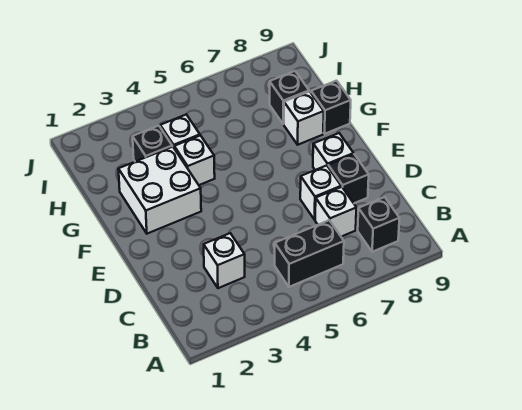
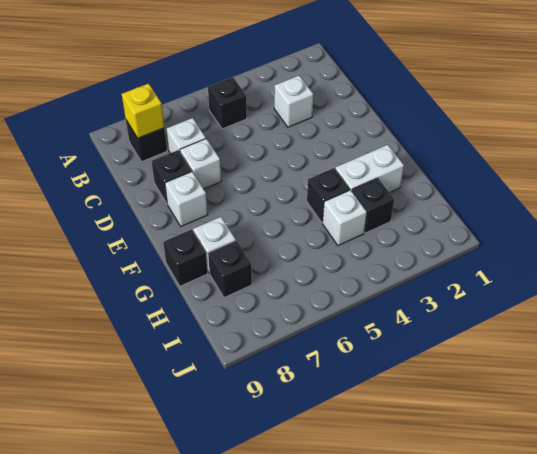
black 1x2 brick [275,220,344,287] -> black 1x1 brick [208,77,247,129]
none -> yellow 1x1 brick [122,83,164,138]
white 2x2 brick [118,147,201,234] -> white 1x2 brick [335,145,404,193]
white 1x1 brick [174,136,215,185] -> black 1x1 brick [307,168,350,223]

